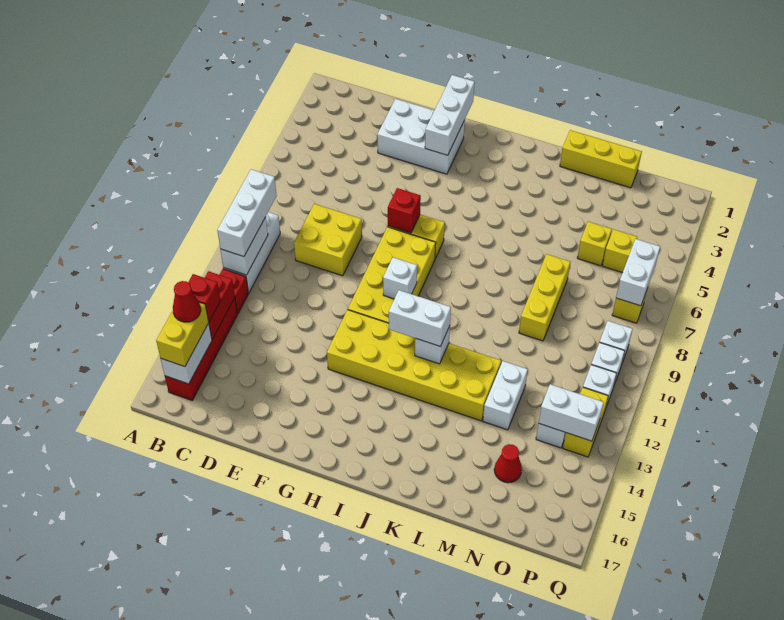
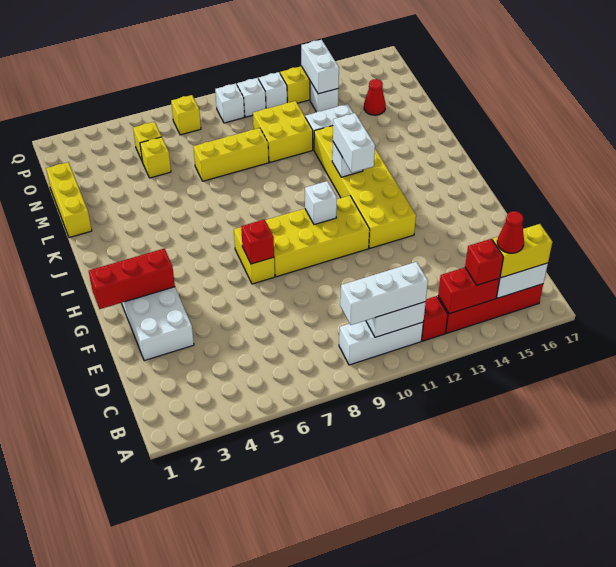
yellow 2x2 brick [294,204,362,276] -> yellow 2x2 brick moved to [253,101,313,162]
white 1x3 brick [425,75,475,155] -> red 1x3 brick [89,249,175,309]
white 1x2 brick [616,239,660,306] -> none

